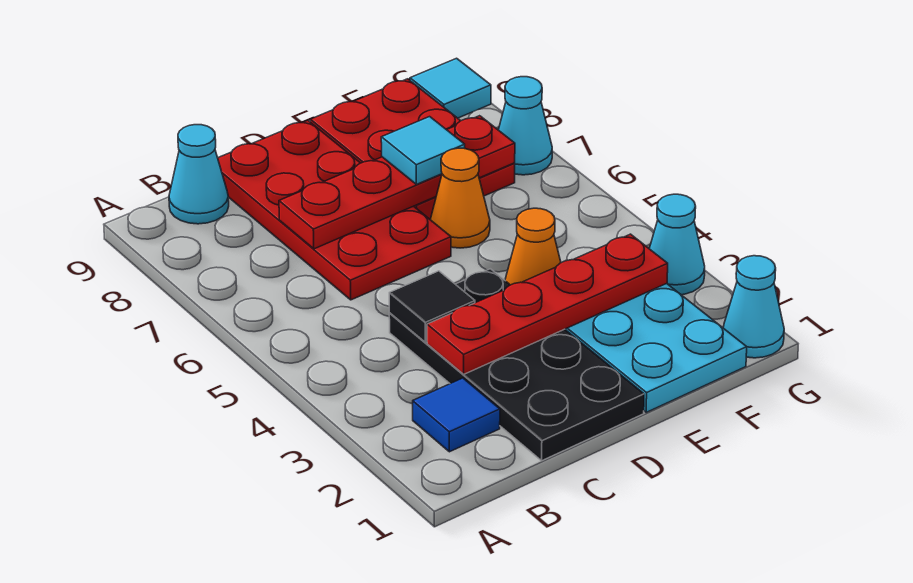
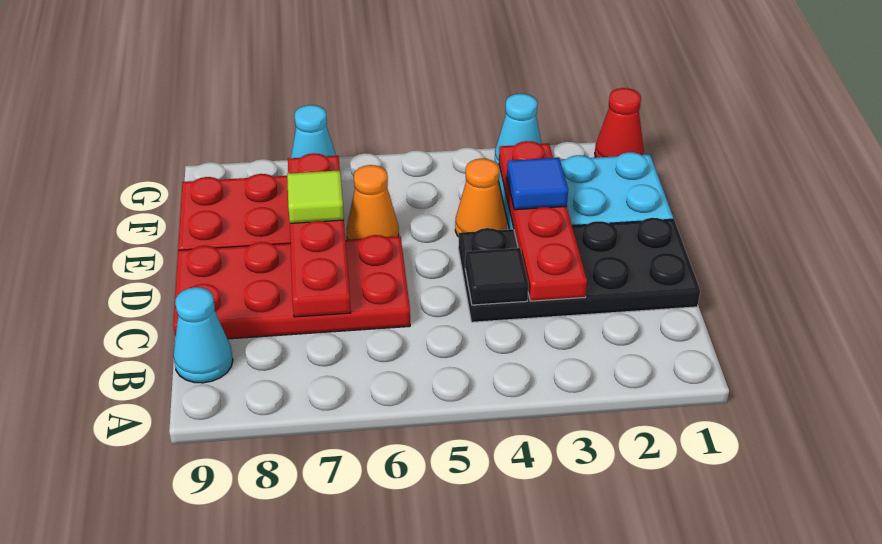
blue 1x1 tile [413,378,500,452] -> blue 1x1 tile moved to [507,158,568,210]
cyan 1x1 tile [381,117,465,184] -> lime 1x1 tile [287,170,344,223]
cyan 1x1 cone [723,256,784,358] -> red 1x1 cone [595,88,644,158]
cyan 1x1 tile [410,58,491,118] -> none

